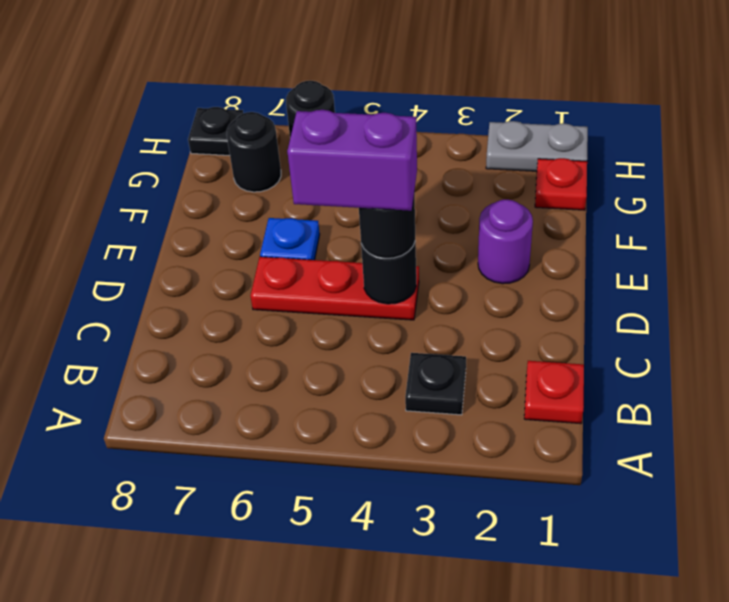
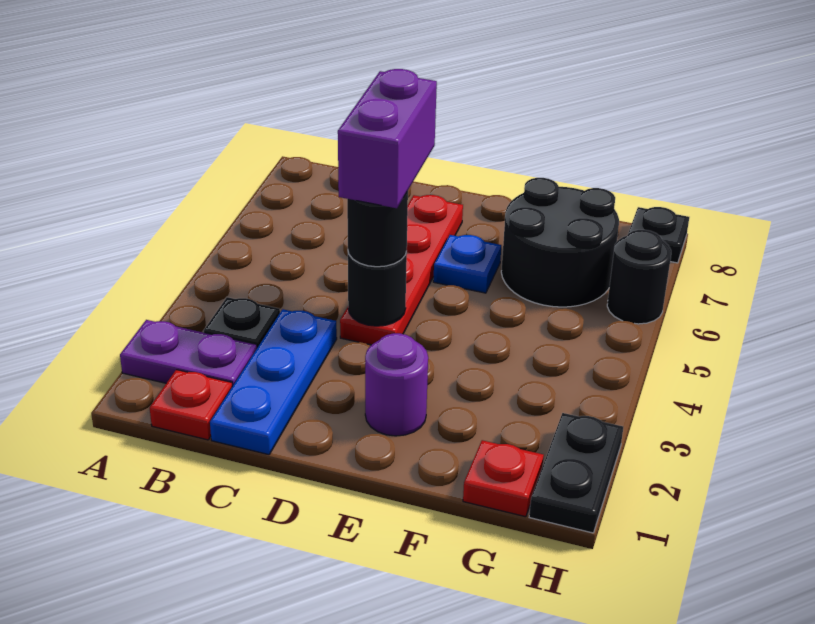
none -> purple 1x2 plate [120,320,257,386]
none -> blue 1x3 plate [210,309,337,455]
red 1x3 plate [251,257,419,320] -> red 1x4 plate [340,195,463,345]
black 1x1 round brick [227,112,281,192] -> black 2x2 round brick [501,178,619,307]
grey 1x2 plate [486,121,588,171] -> black 1x2 plate [529,413,623,533]

